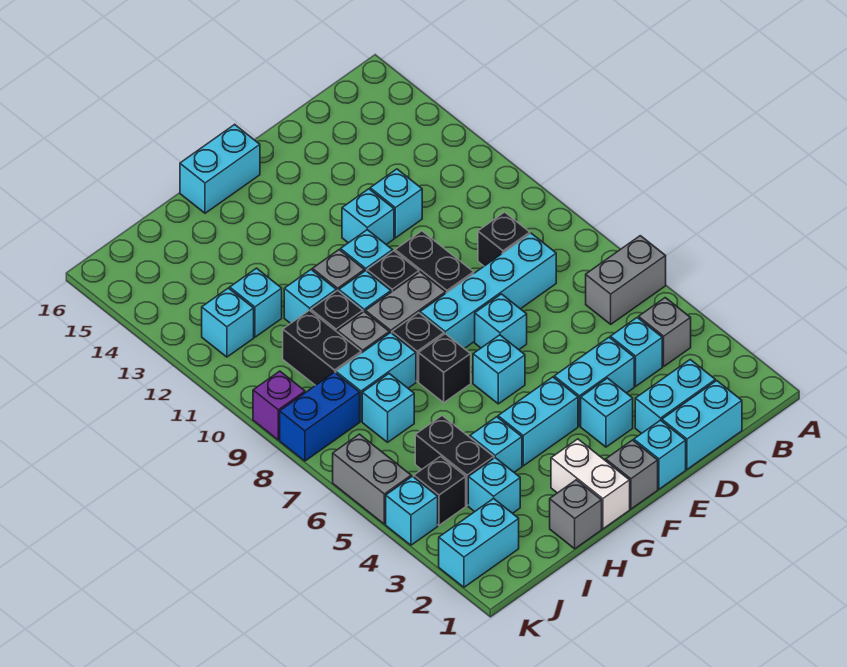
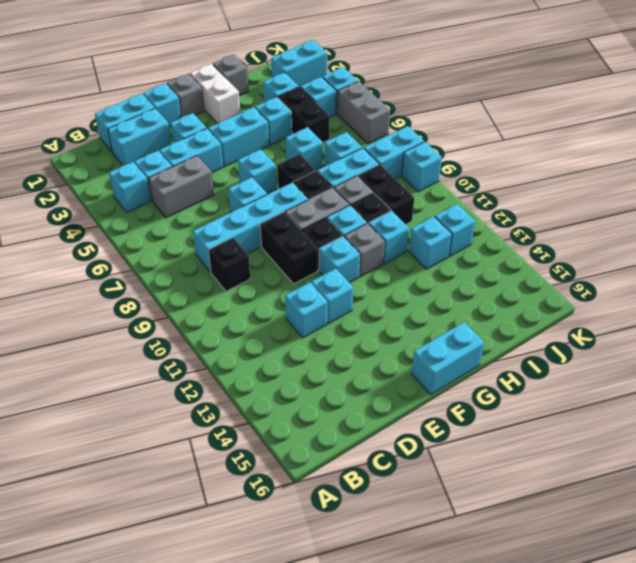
grey 1x2 brick [586,236,666,324] -> grey 1x2 brick moved to [148,156,214,218]
grey 1x1 brick [639,298,691,366] -> cyan 1x1 brick [109,162,150,212]
none -> cyan 1x1 brick [286,127,323,170]
black 1x1 brick [414,457,466,525] -> cyan 1x1 brick [300,77,336,117]
blue 1x2 brick [280,372,360,461] -> cyan 1x2 brick [364,126,424,178]
purple 1x1 brick [253,371,305,440] -> cyan 1x1 brick [402,142,442,192]

